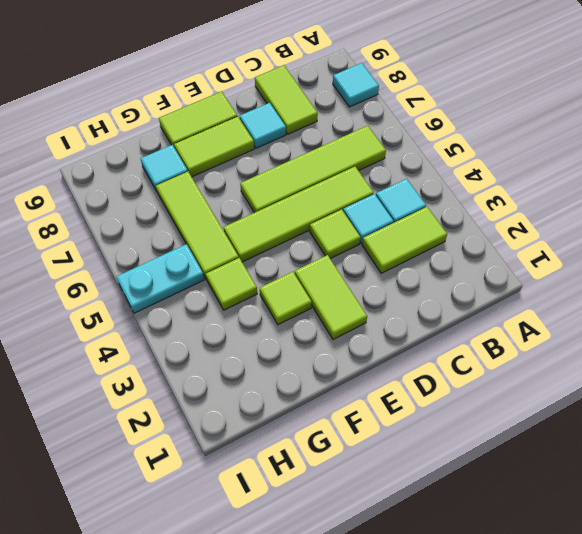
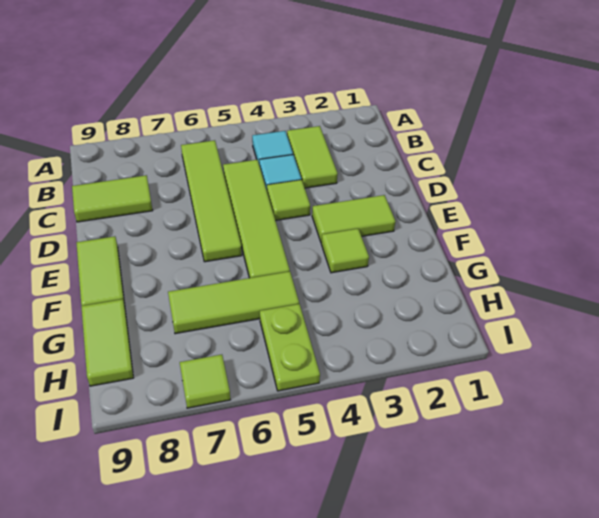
cyan 1x1 tile [333,63,379,107] -> none
cyan 1x1 tile [240,103,286,148] -> none
lime 1x2 tile [174,116,254,177] -> lime 1x2 tile moved to [81,299,133,386]
lime 1x1 tile [206,258,257,310] -> lime 1x1 tile moved to [180,355,230,408]
cyan 1x1 tile [141,145,188,191] -> none
cyan 1x2 plate [116,244,204,313] -> lime 1x2 plate [260,304,320,391]

